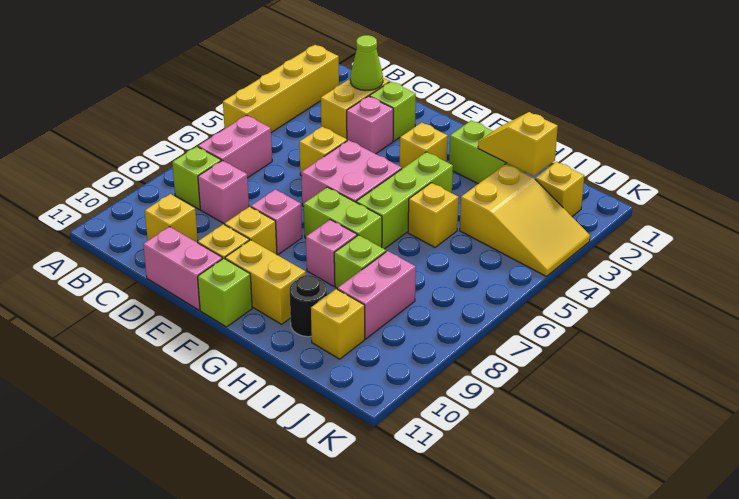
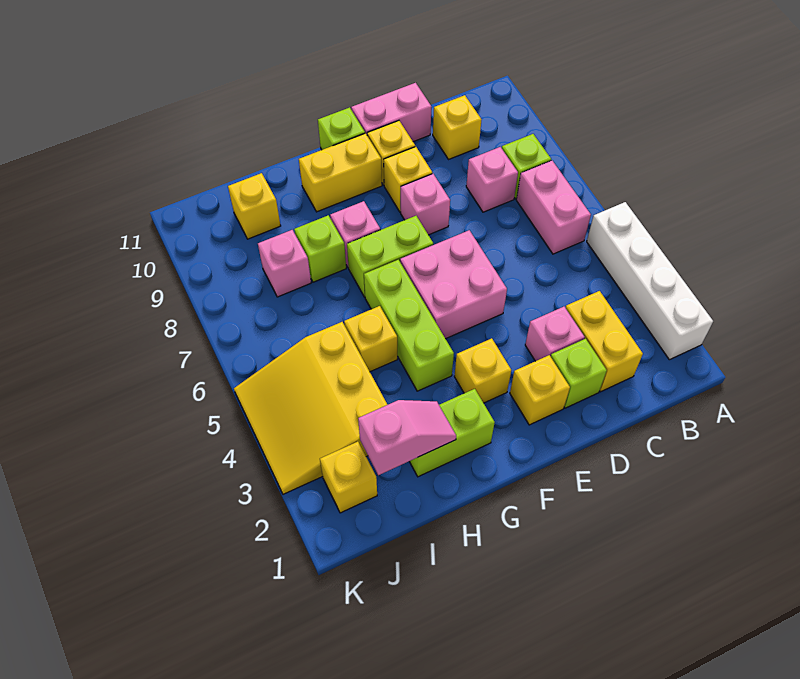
yellow 1x4 brick [223,45,339,132] -> white 1x4 brick [587,202,713,360]
lime 1x1 cone [350,35,383,91] -> none
yellow 1x1 brick [299,127,347,176] -> yellow 1x1 brick moved to [510,355,570,425]
yellow 1x2 slope [478,112,558,176] -> pink 1x2 slope [358,400,456,475]
black 1x1 round brick [290,275,327,337] -> none
yellow 2x3 slope [460,164,590,276] -> yellow 3x3 slope [234,322,387,494]
pink 1x2 brick [337,251,416,339] -> pink 1x1 brick [258,230,311,297]

